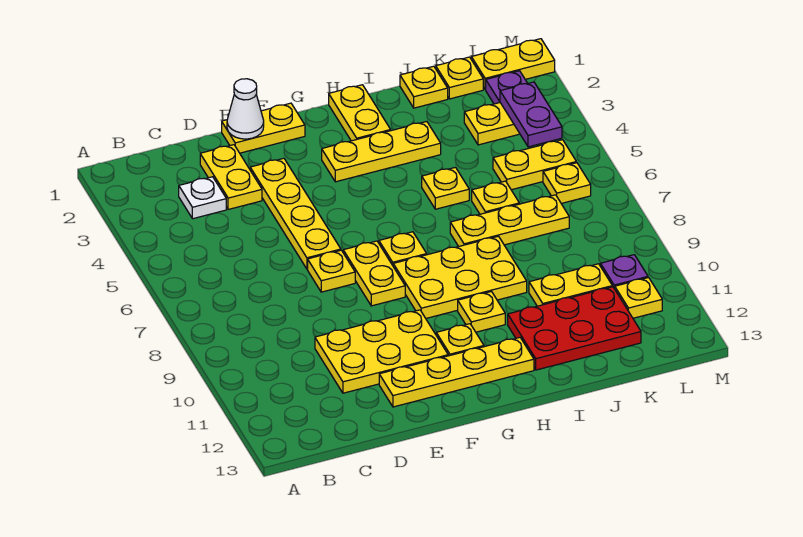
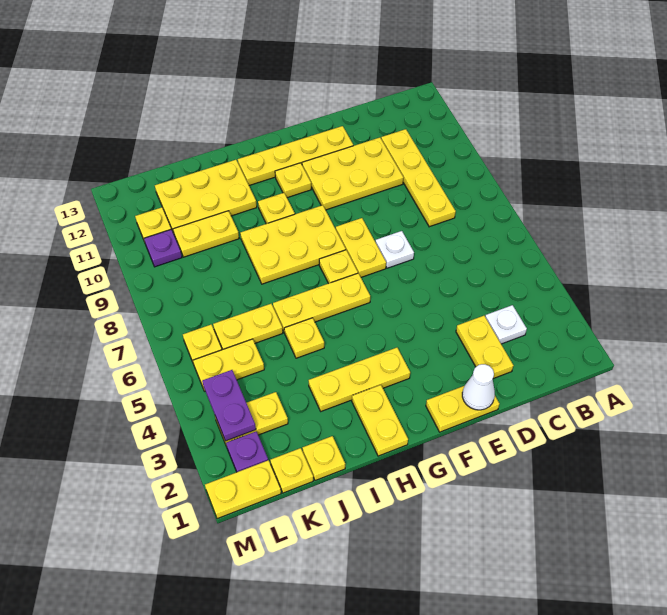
yellow 1x4 plate [250,158,341,269] -> yellow 1x4 plate moved to [381,129,456,227]
yellow 1x1 plate [308,250,355,292] -> white 1x1 plate [376,231,414,268]
yellow 1x3 plate [450,195,569,247] -> yellow 1x3 plate moved to [273,273,370,333]
red 2x3 plate [508,287,641,370] -> yellow 2x3 plate [155,160,257,233]
yellow 1x1 plate [472,181,519,214] -> yellow 1x2 plate [213,304,283,350]

